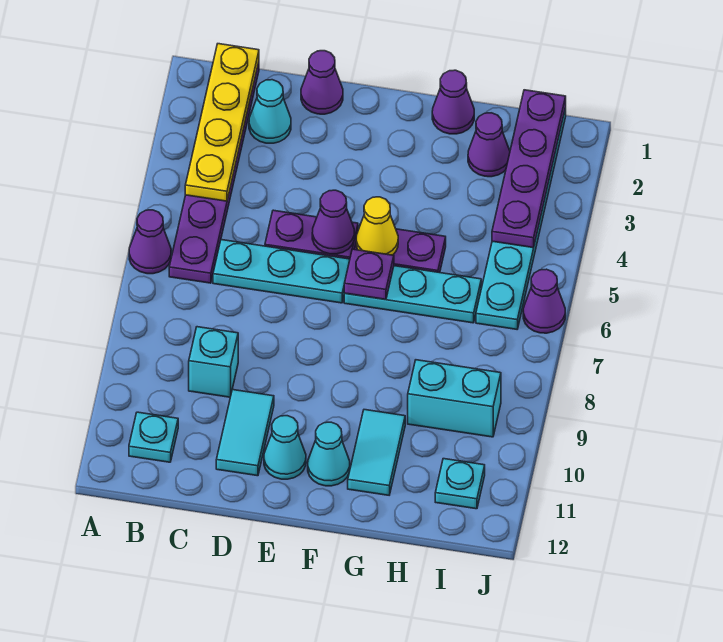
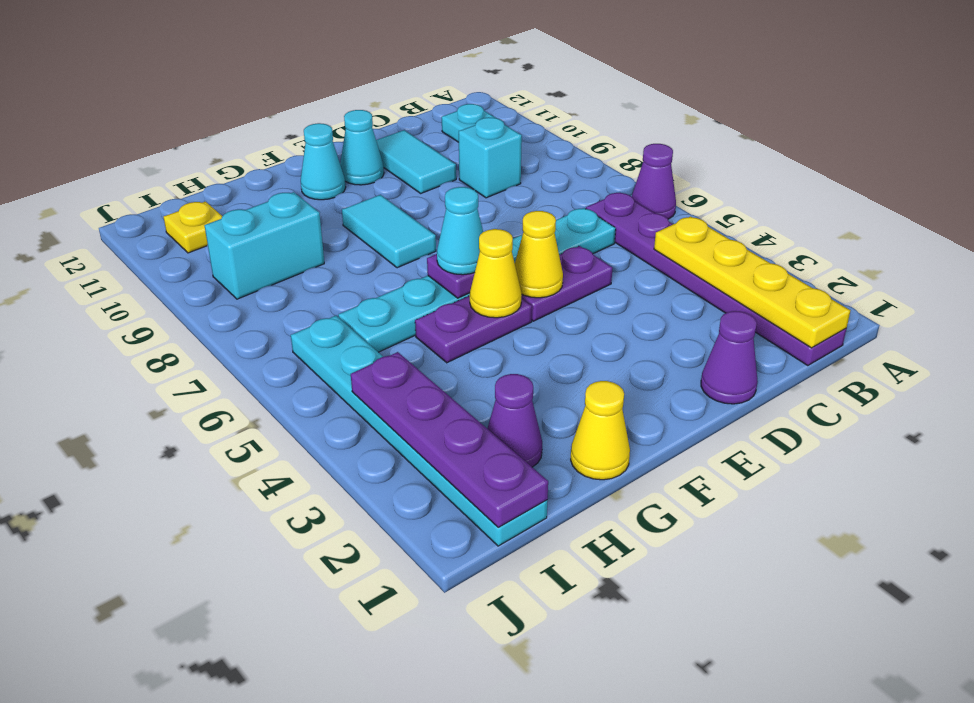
cyan 1x1 cone [249,80,291,143] -> cyan 1x1 cone moved to [437,187,483,275]
purple 1x1 cone [312,190,354,254] -> yellow 1x1 cone [515,211,563,298]
purple 1x1 cone [432,70,474,134] -> yellow 1x1 cone [571,381,630,480]
cyan 1x2 tile [348,410,405,495] -> cyan 1x2 tile moved to [342,195,436,268]
cyan 1x1 plate [435,459,485,509] -> yellow 1x1 plate [164,202,223,253]
purple 1x1 cone [523,269,565,333] -> none

